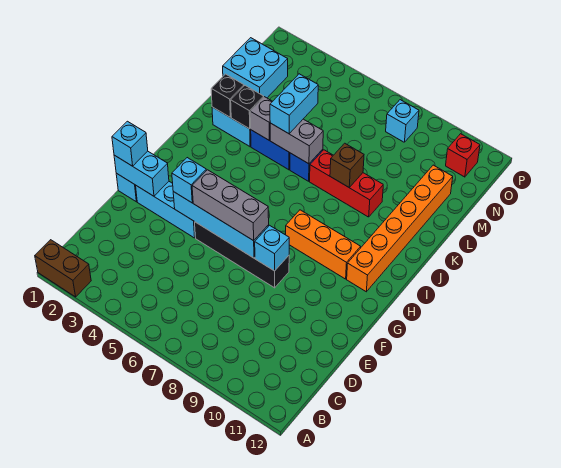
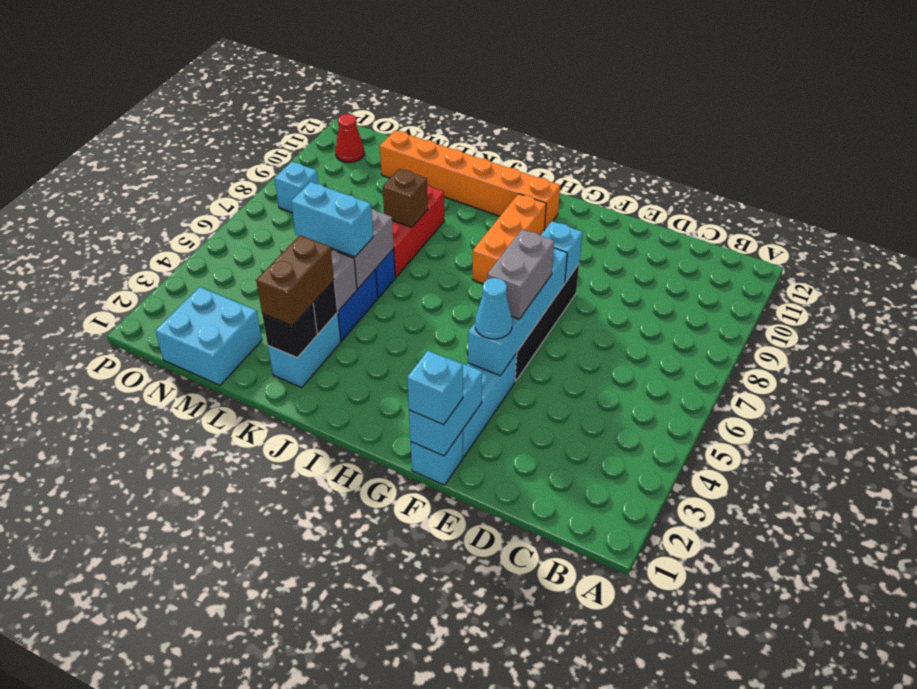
brown 1x2 brick [35,240,91,297] -> brown 1x2 brick moved to [256,235,334,326]
cyan 1x1 brick [172,158,206,203] -> cyan 1x1 cone [475,278,512,339]
grey 1x3 brick [192,170,269,241] -> grey 1x2 brick [487,229,554,319]
red 1x1 brick [446,134,480,177] -> red 1x1 cone [335,114,364,162]

